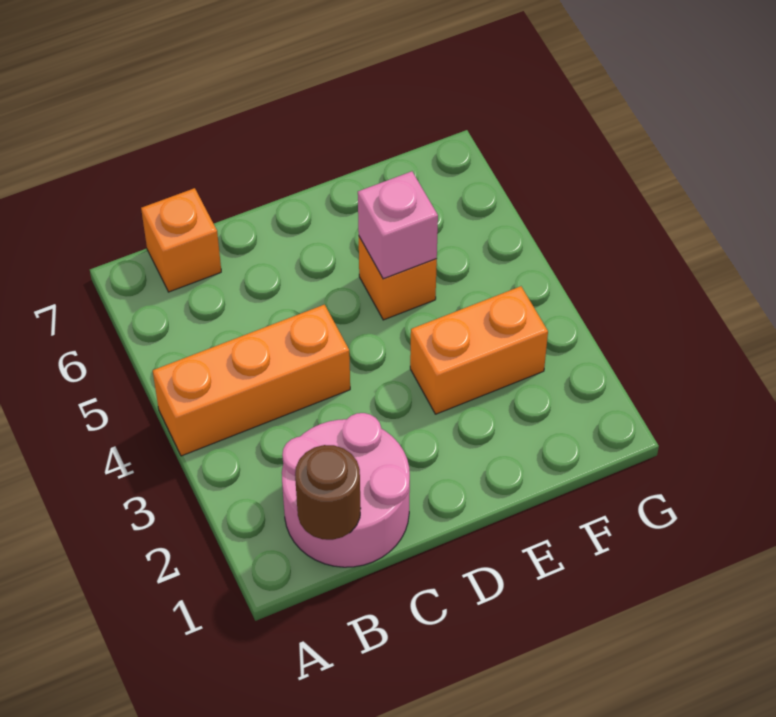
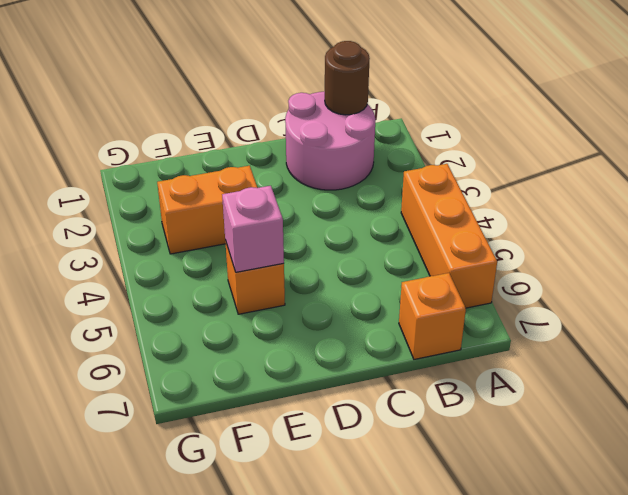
orange 1x3 brick [153,305,350,456] -> orange 1x3 brick turned to [401,164,497,308]

